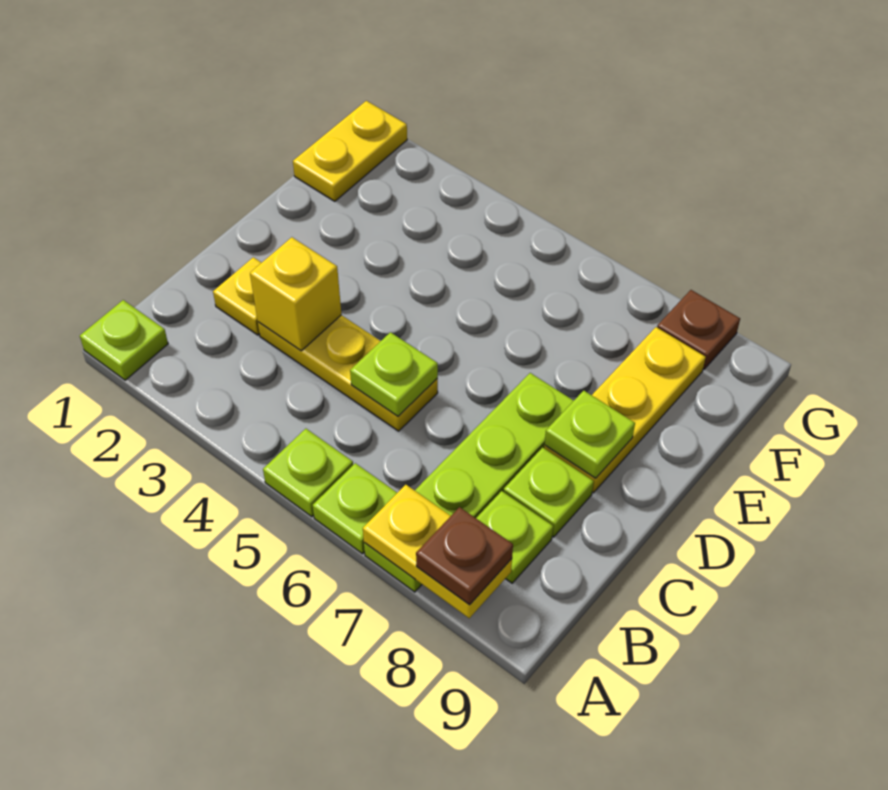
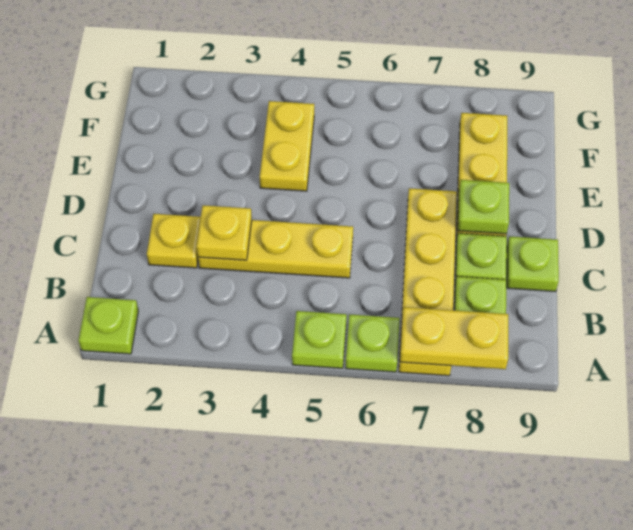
lime 1x4 plate [364,373,574,592] -> yellow 1x4 plate [399,188,457,376]
brown 1x1 plate [416,507,513,605] -> none
yellow 1x1 brick [250,237,341,351] -> yellow 1x1 plate [197,205,252,260]
lime 1x1 plate [350,332,438,416] -> lime 1x1 plate moved to [507,236,559,292]
yellow 1x2 plate [293,101,407,201] -> yellow 1x2 plate moved to [260,101,314,191]
brown 1x1 plate [657,290,740,369] -> none

